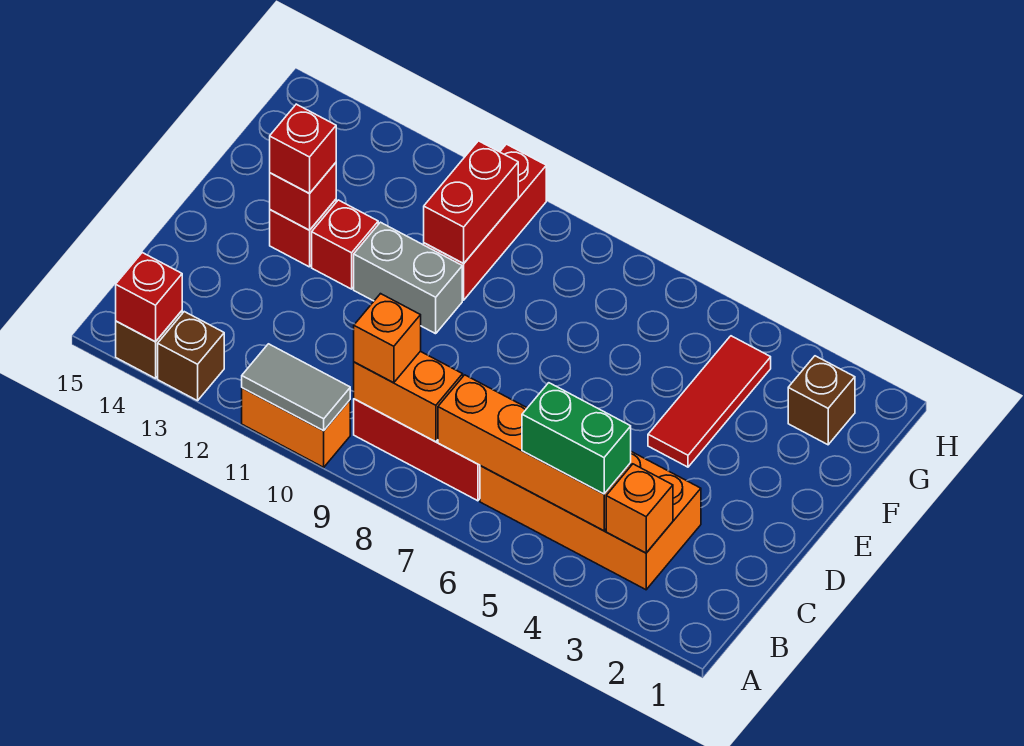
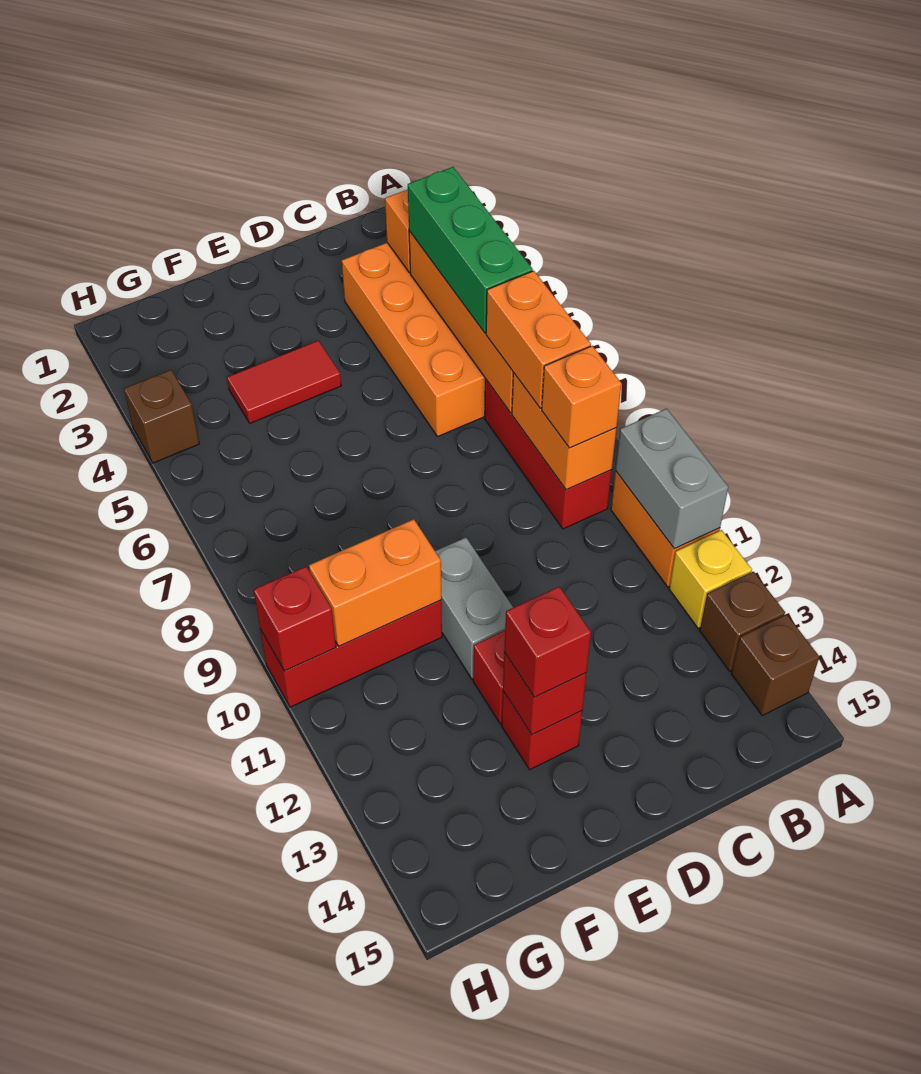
grey 1x2 tile [242,344,350,431] -> grey 1x2 brick [616,409,728,549]
none -> yellow 1x1 brick [669,530,752,628]
red 1x1 brick [116,253,182,342] -> red 1x1 brick moved to [254,567,336,671]
green 1x2 brick [522,383,631,494] -> green 1x3 brick [408,167,533,333]
none -> orange 1x2 brick [486,271,591,408]
red 1x3 tile [648,336,771,467] -> red 1x2 tile [227,341,341,423]
red 1x2 brick [424,141,518,264] -> orange 1x2 brick [309,519,441,646]
brown 1x1 brick [788,356,855,445] -> brown 1x1 brick moved to [124,370,199,463]

